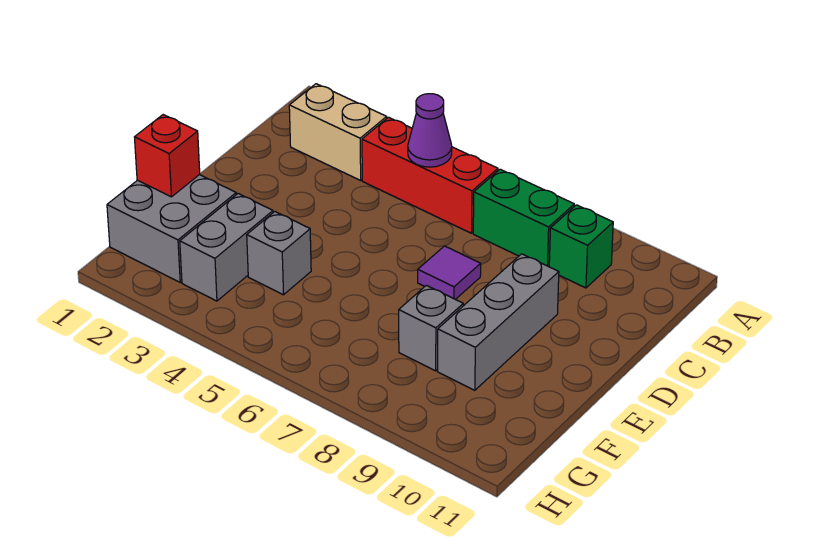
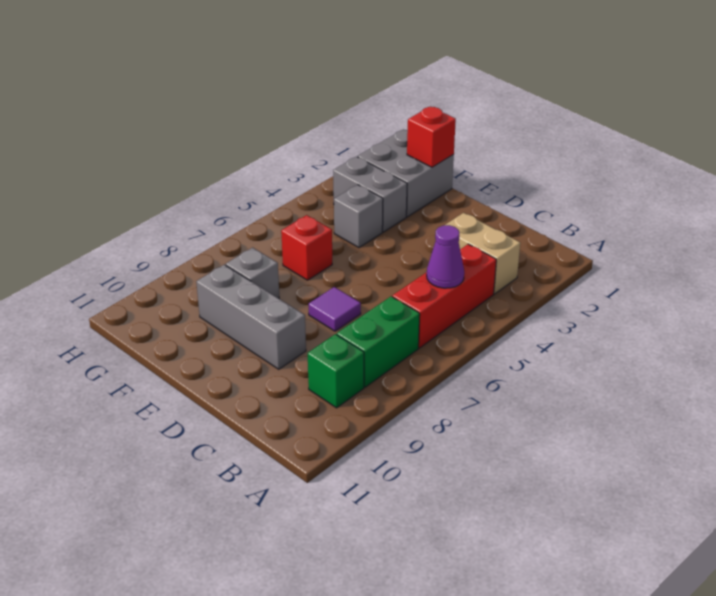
tan 1x2 brick [289,84,387,180] -> tan 1x2 brick turned to [445,213,520,294]
none -> red 1x1 brick [281,215,332,280]

